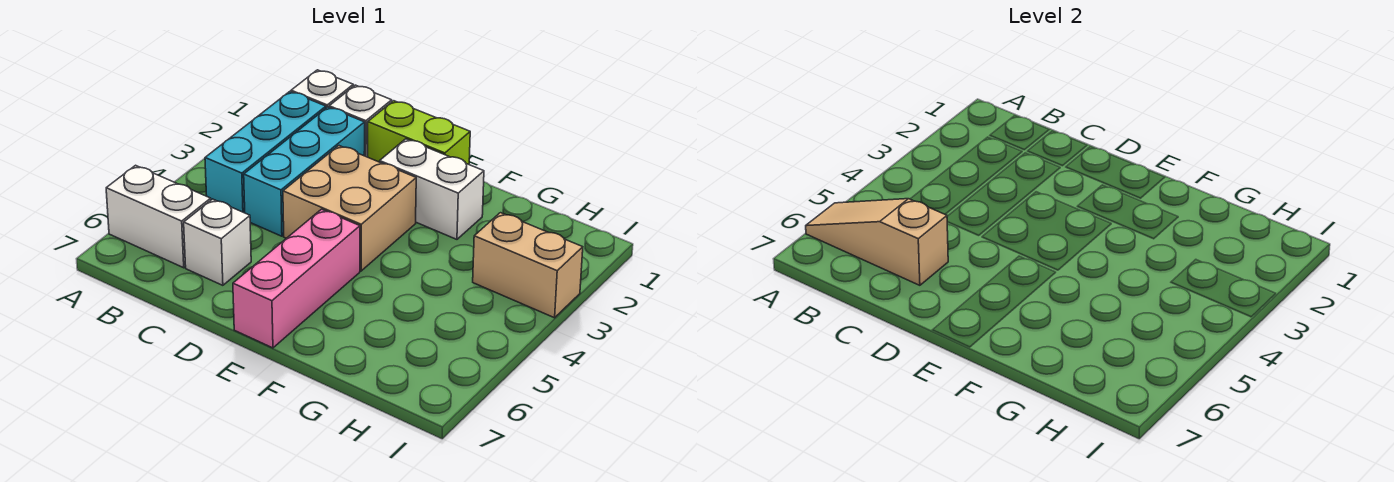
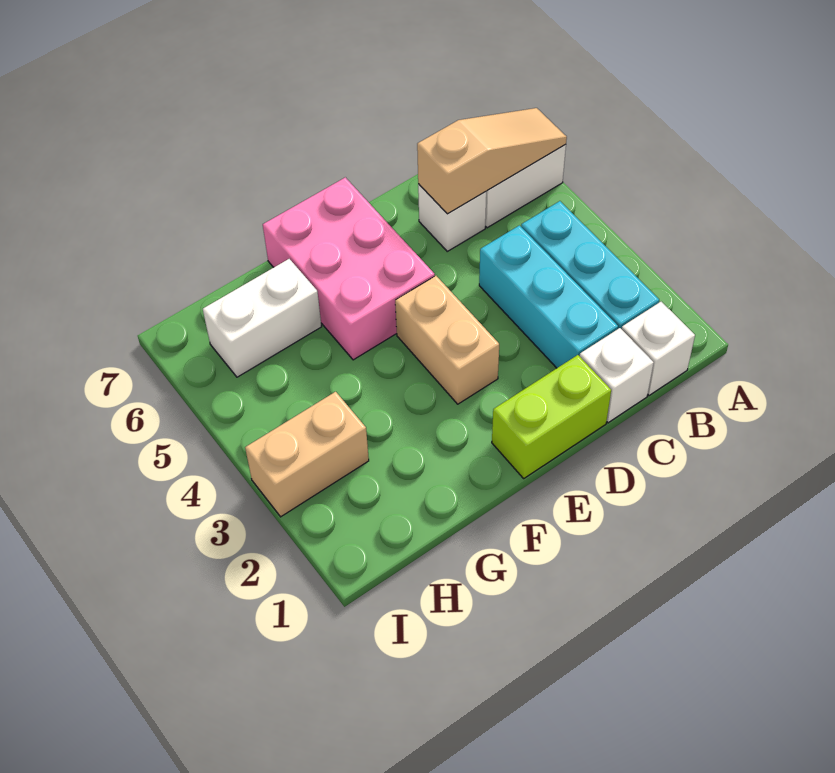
tan 2x2 brick [283,146,416,271] -> tan 1x2 brick [395,276,499,404]
white 1x2 brick [380,139,484,239] -> white 1x2 brick moved to [203,259,321,377]
pink 1x3 brick [233,209,360,348] -> pink 2x3 brick [263,177,435,360]

